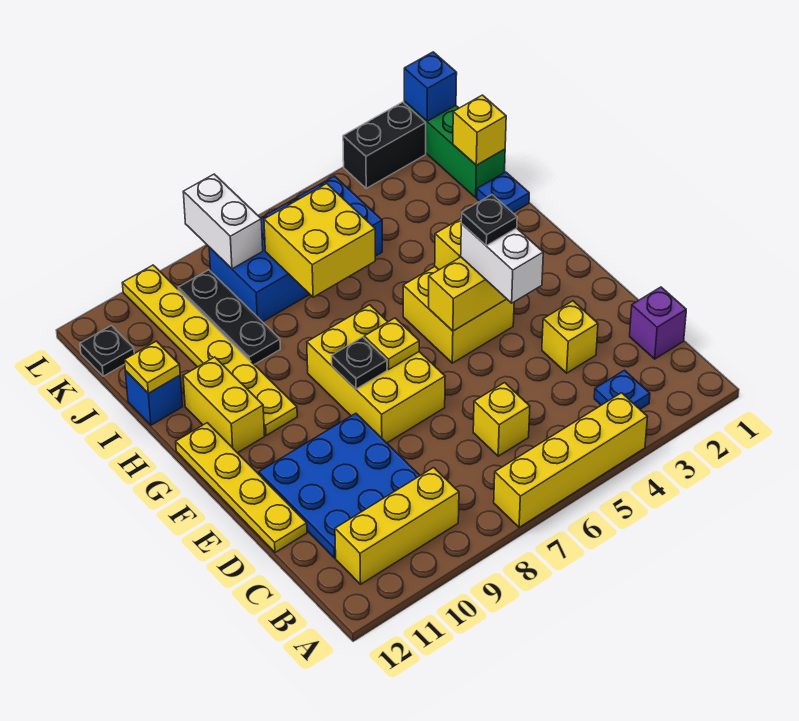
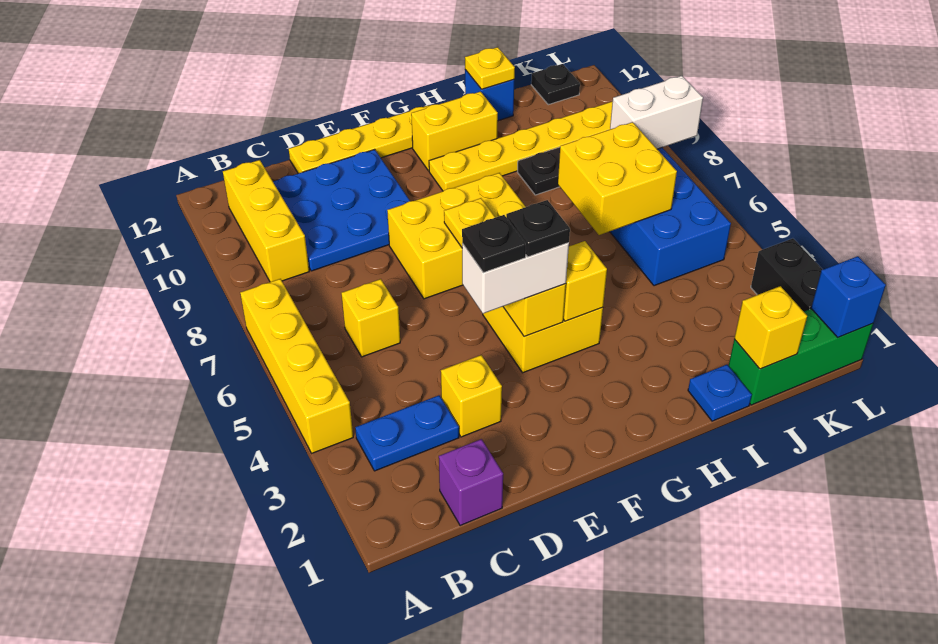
blue 1x1 plate [594,370,650,409] -> blue 1x2 plate [355,395,459,471]
black 1x1 plate [332,337,387,389] -> black 1x1 plate moved to [462,215,526,273]

